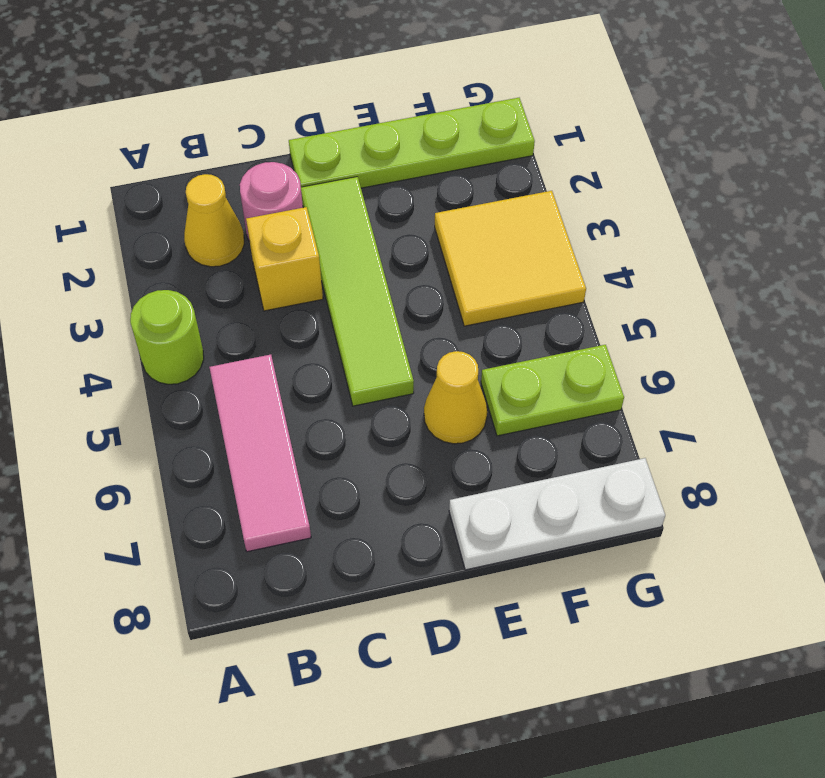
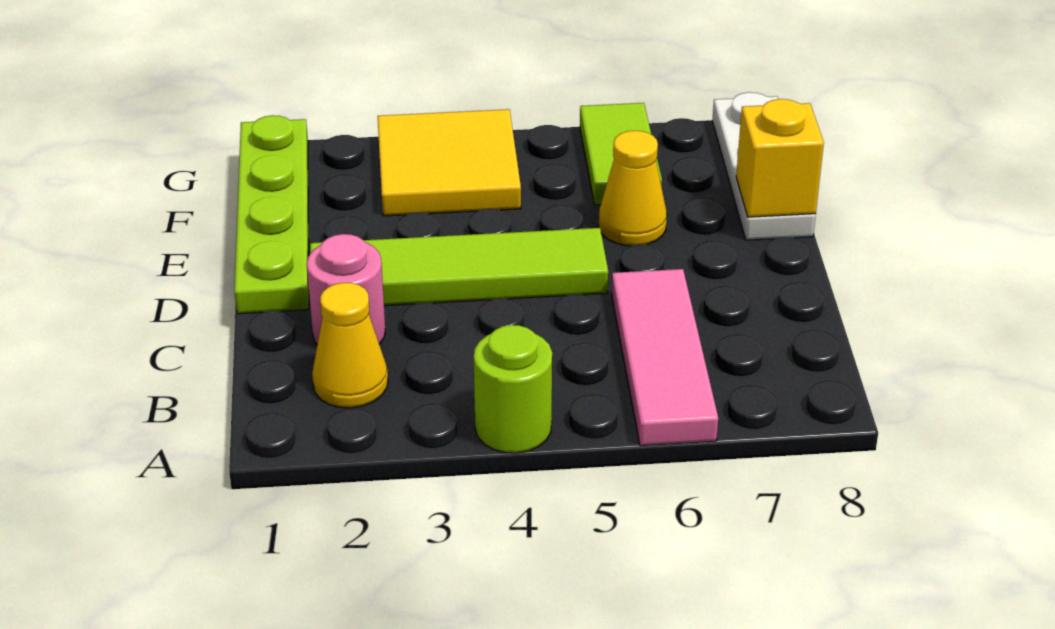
pink 1x3 tile [209,355,311,552] -> pink 1x3 tile turned to [612,269,718,446]
yellow 1x1 brick [246,207,323,311] -> yellow 1x1 brick moved to [736,99,824,217]
lime 1x2 plate [481,345,624,436] -> lime 1x2 tile [580,103,662,205]

